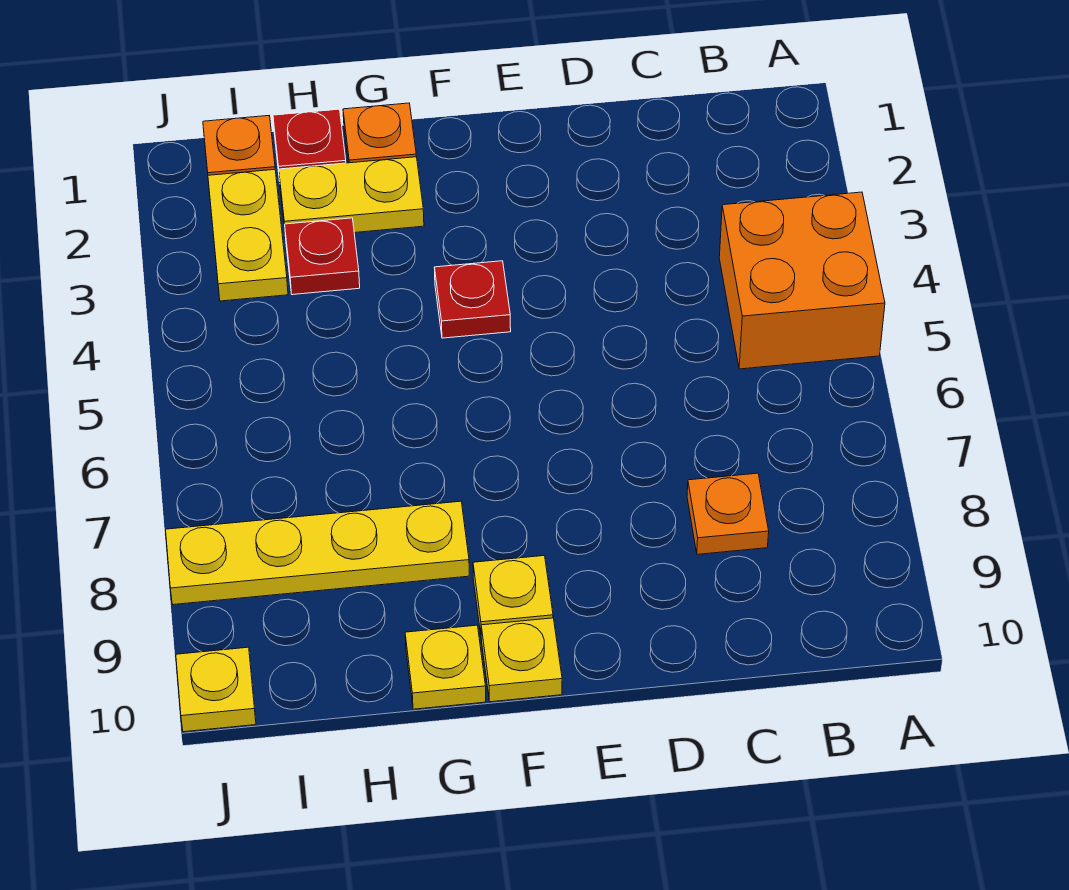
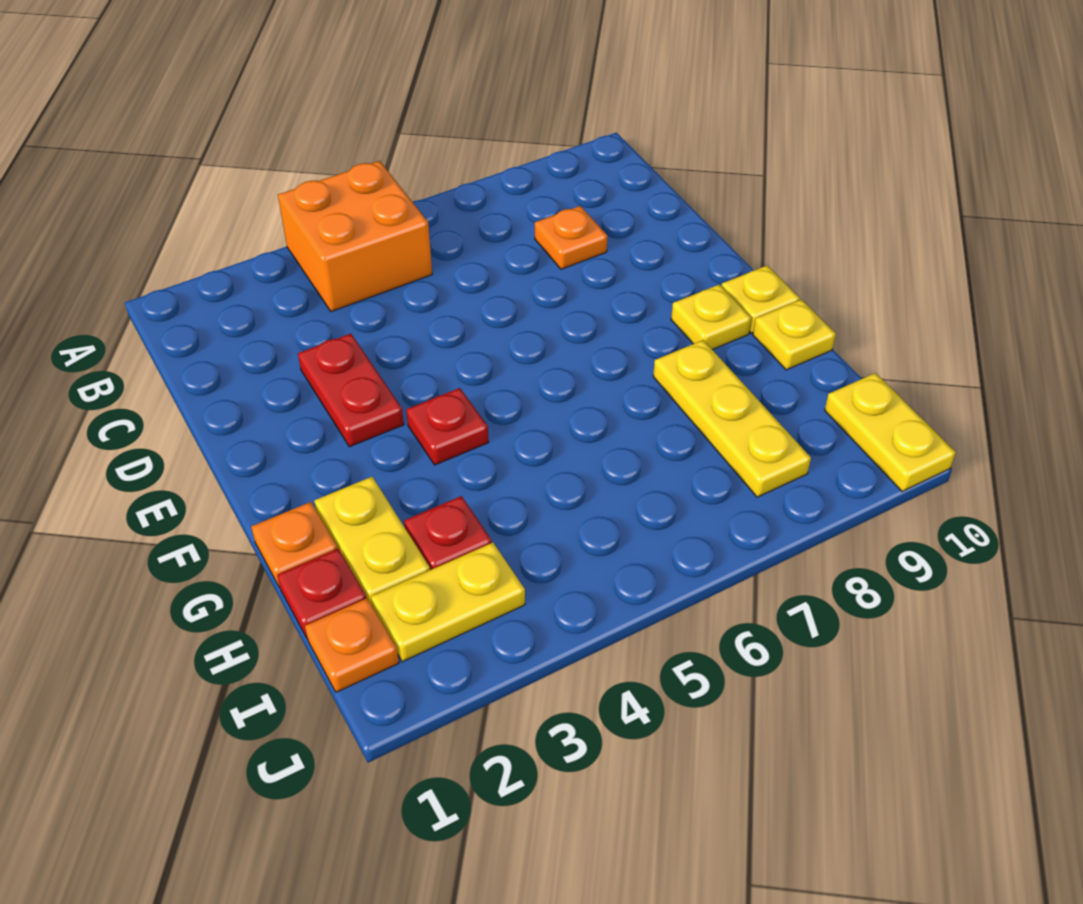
none -> red 1x2 plate [298,334,404,447]
yellow 1x4 plate [166,501,469,605] -> yellow 1x3 plate [653,340,811,497]
yellow 1x1 plate [176,647,256,732] -> yellow 1x2 plate [825,373,956,492]

